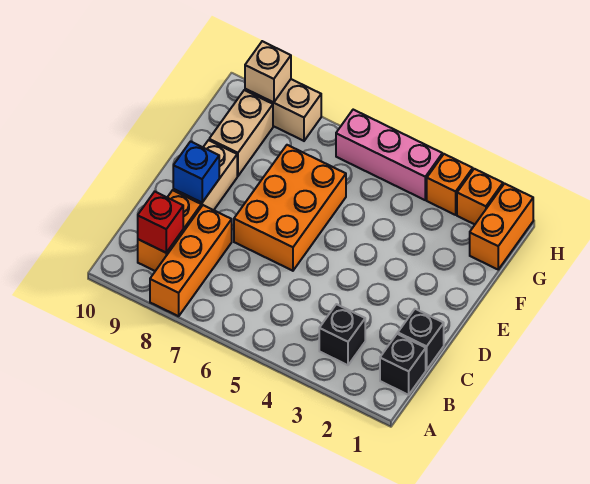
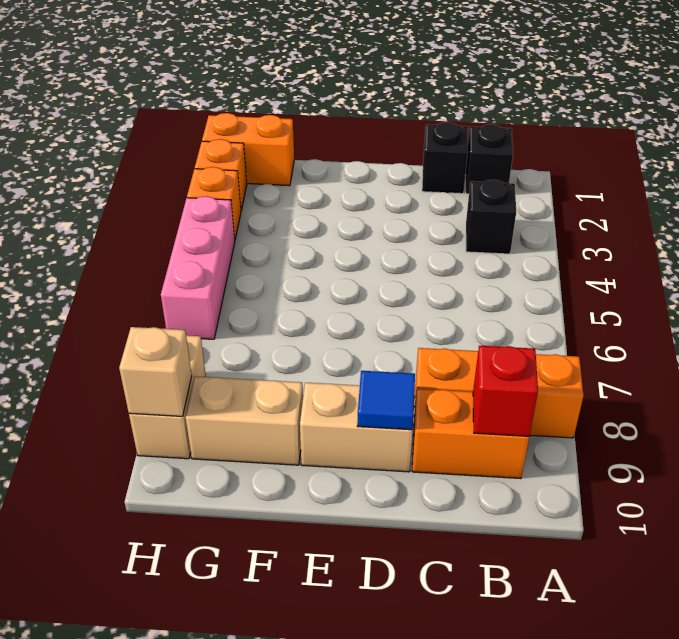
orange 2x3 brick [234,145,346,271] -> none
blue 1x1 brick [173,141,219,203] -> blue 1x1 tile [357,371,415,430]

